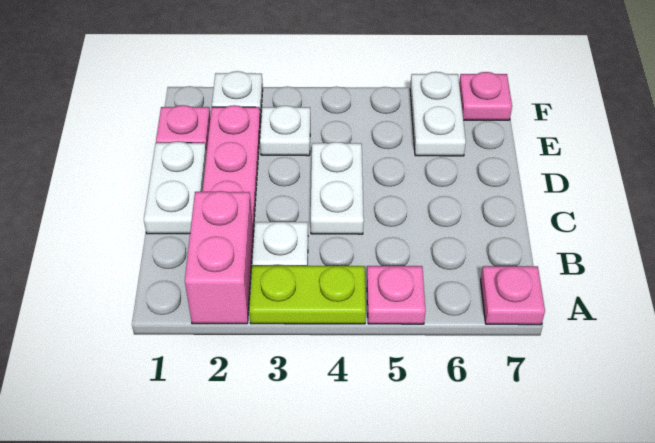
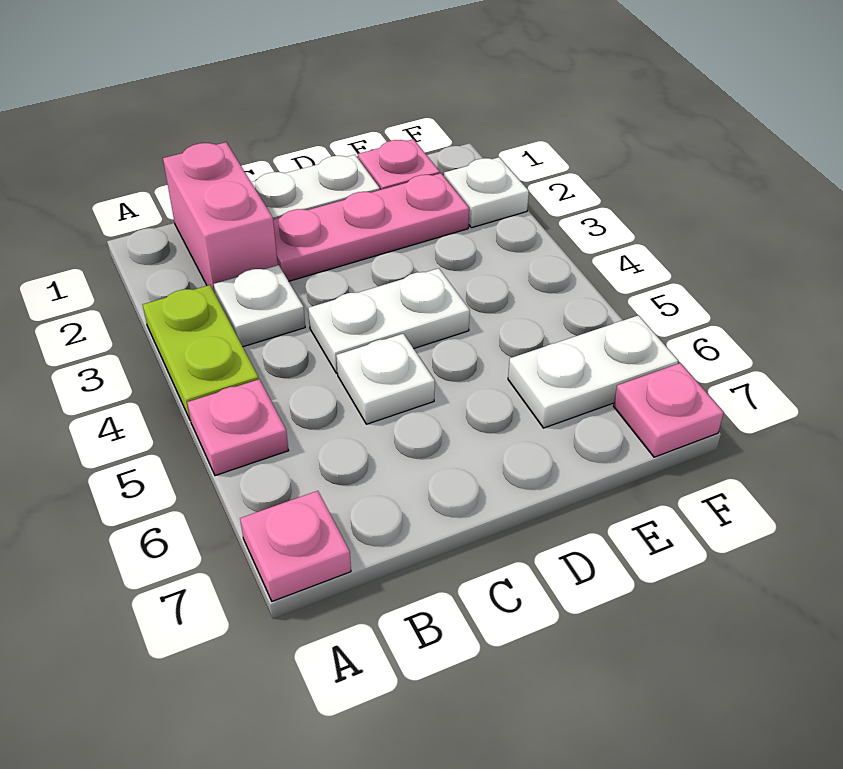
pink 1x2 brick [185,191,253,324] -> pink 1x2 brick turned to [163,142,278,293]
white 1x1 plate [260,105,310,156] -> white 1x1 plate moved to [336,334,435,424]

